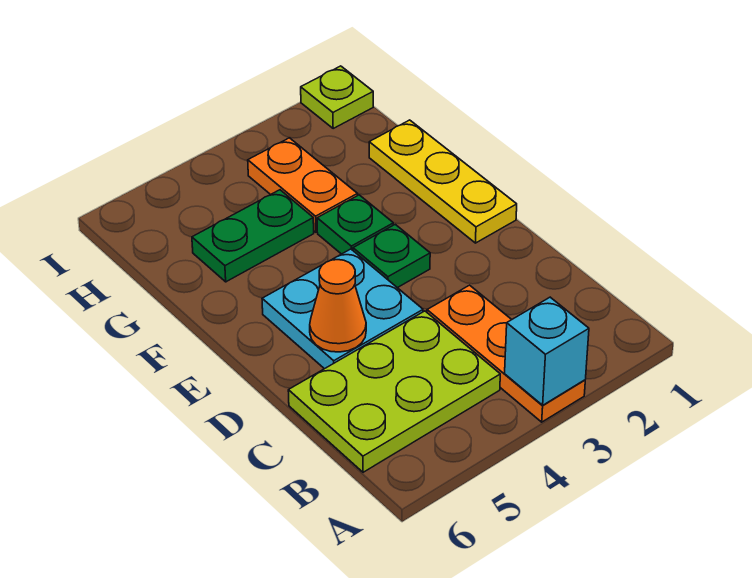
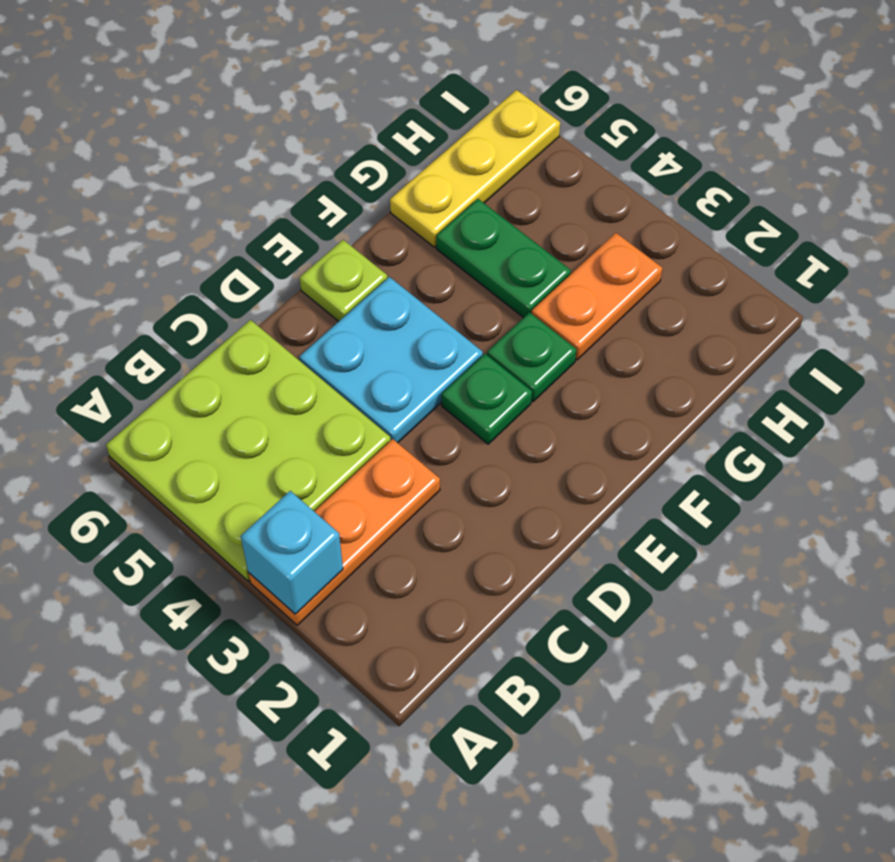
lime 2x3 plate [288,311,500,472] -> lime 3x3 plate [106,320,391,581]
orange 1x1 cone [310,260,366,352] -> none
yellow 1x3 plate [369,120,517,243] -> yellow 1x3 plate moved to [390,90,560,247]
lime 1x1 plate [301,66,373,128] -> lime 1x1 plate moved to [300,240,387,321]

